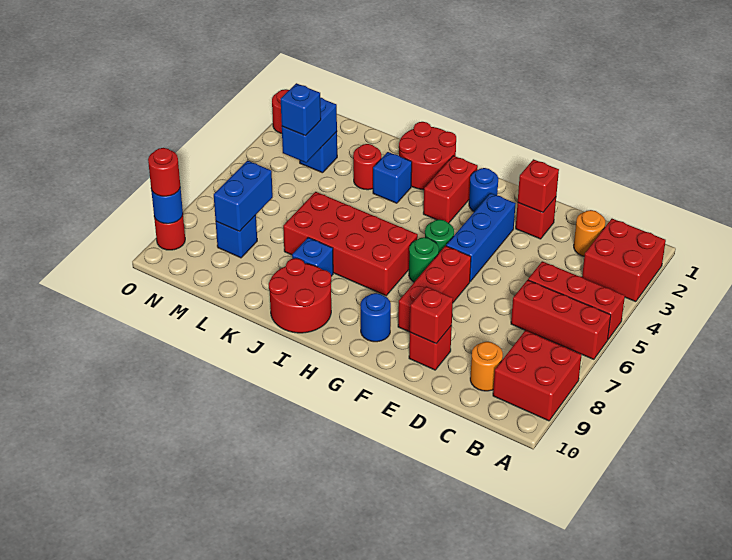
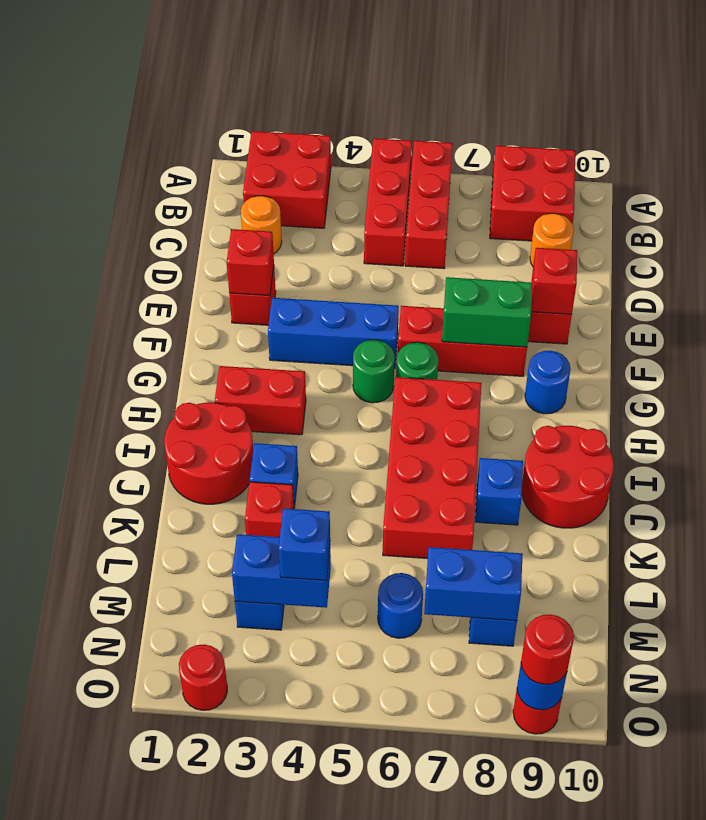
none -> green 1x2 brick [442,277,532,347]
blue 1x1 round brick [469,168,498,212] -> blue 1x1 round brick moved to [378,573,423,638]
red 1x1 round brick [353,144,381,190] -> red 1x1 brick [245,482,294,537]

